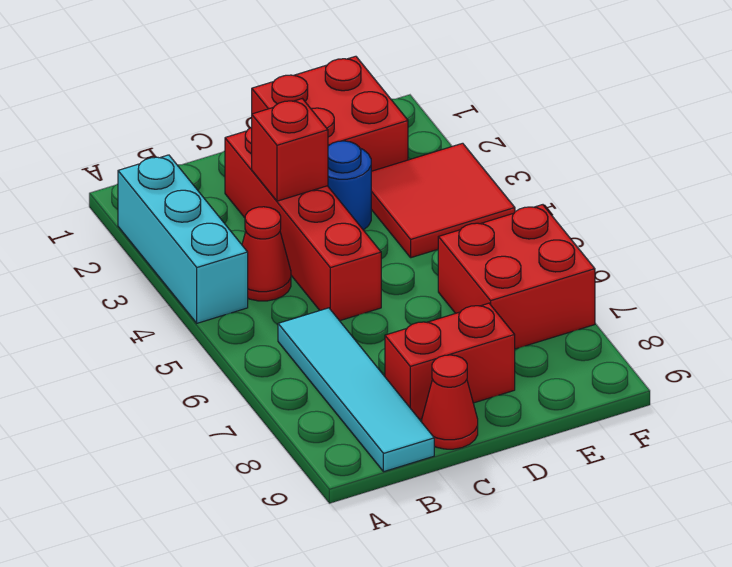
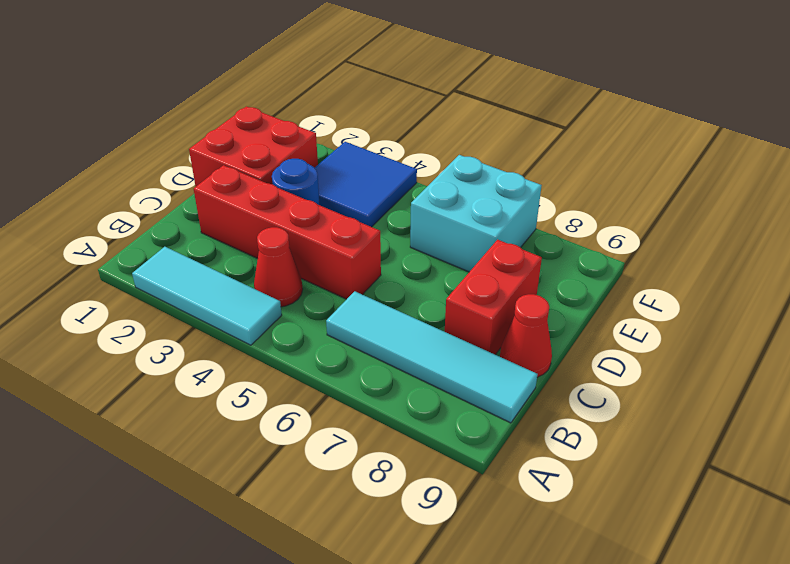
cyan 1x3 brick [118,155,248,323] -> cyan 1x3 tile [132,247,282,345]
red 1x1 brick [252,99,328,201] -> none
red 2x2 tile [371,143,515,258] -> blue 2x2 tile [315,142,417,227]
red 2x2 brick [438,205,595,349] -> cyan 2x2 brick [410,155,542,272]

